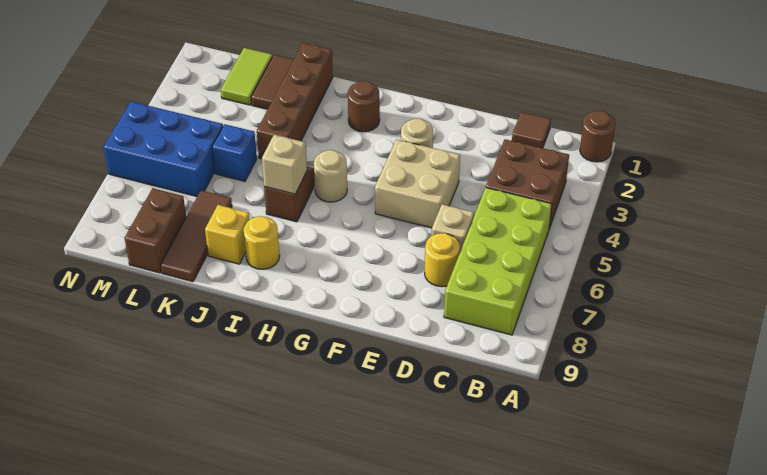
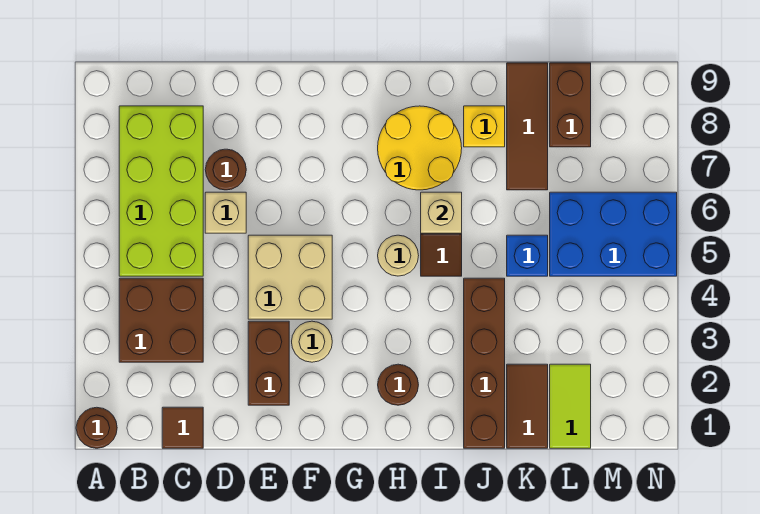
yellow 1x1 round brick [425,233,460,287] -> brown 1x1 round brick [205,149,246,190]
none -> brown 1x2 brick [248,321,289,405]
yellow 1x1 round brick [244,216,280,269] -> yellow 2x2 round brick [378,106,462,190]

